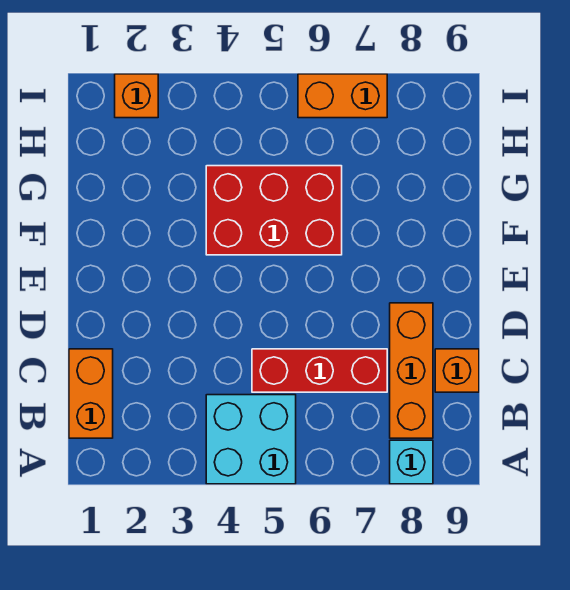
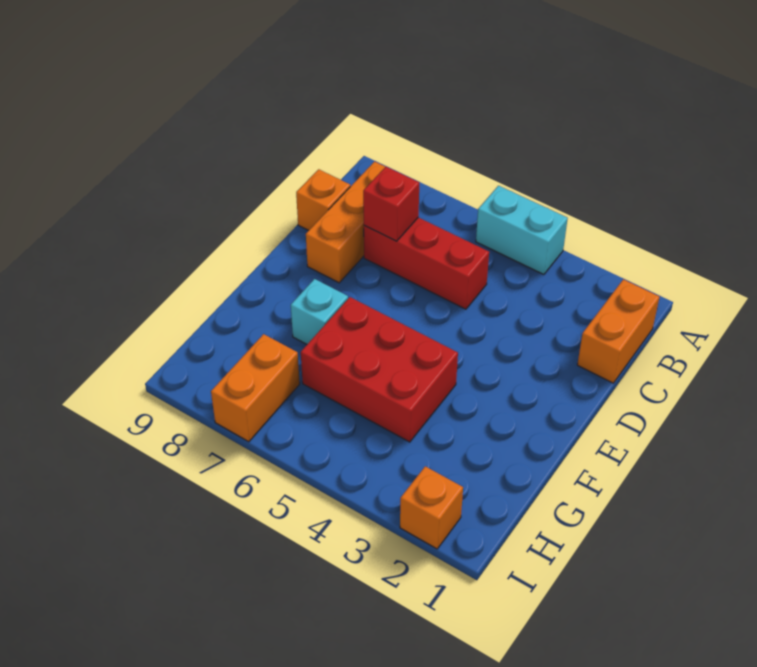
cyan 2x2 brick [206,395,296,484] -> cyan 1x2 brick [476,186,568,275]
cyan 1x1 brick [390,440,433,484] -> cyan 1x1 brick moved to [291,279,348,344]
none -> red 1x1 brick [363,167,419,241]
orange 1x2 brick [298,74,387,118] -> orange 1x2 brick turned to [211,334,300,442]

